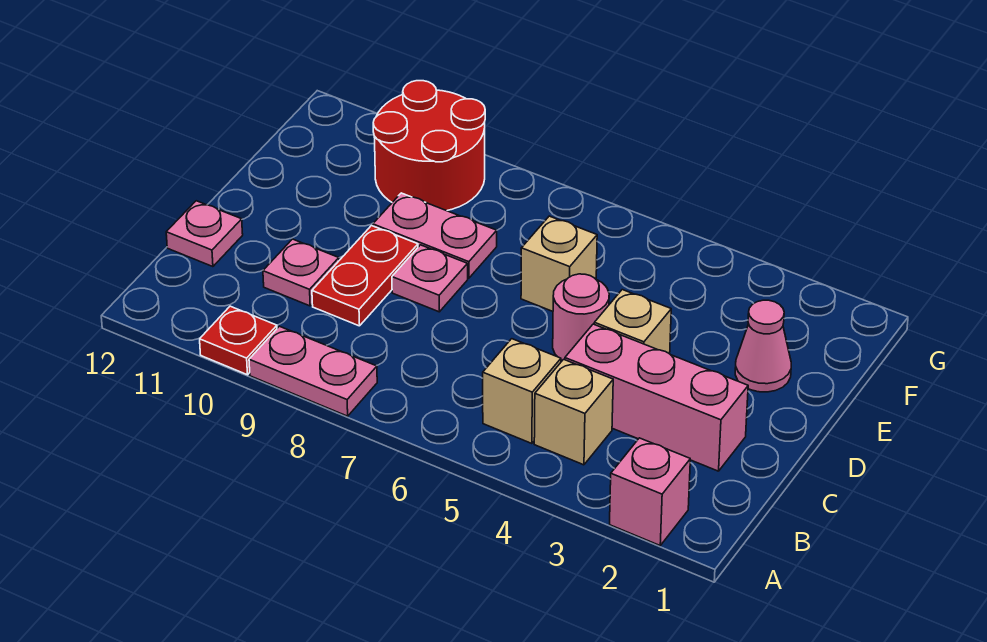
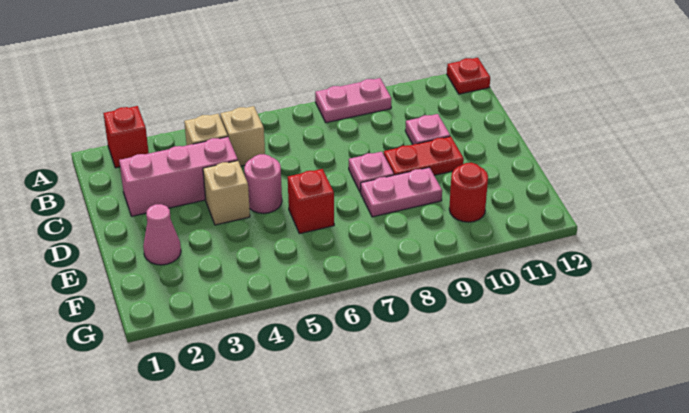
pink 1x1 brick [610,438,690,545] -> red 1x1 brick [103,106,149,168]
red 1x1 plate [200,306,277,375] -> red 1x1 plate moved to [447,58,490,94]
red 1x2 plate [312,226,418,326] -> red 1x2 plate turned to [384,136,464,175]
pink 1x1 plate [166,201,243,267] -> none
tan 1x1 brick [521,216,597,311] -> red 1x1 brick [288,169,334,234]
red 2x2 round brick [373,81,485,211] -> red 1x1 round brick [449,163,488,222]

